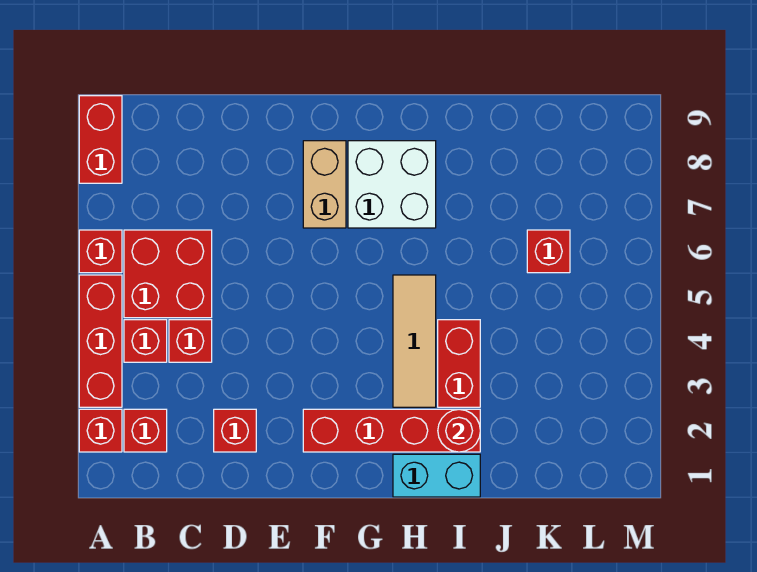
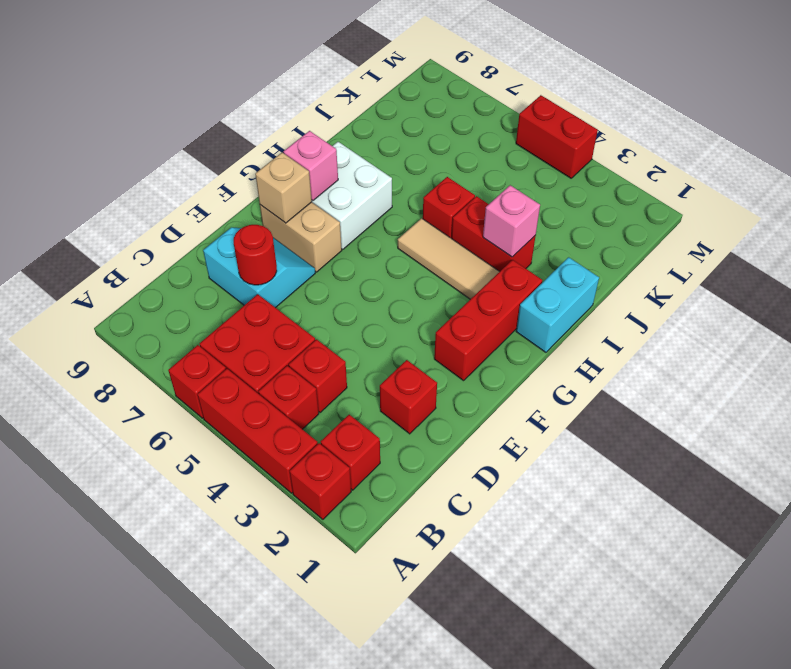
red 1x2 brick [79,96,122,183] -> red 1x2 brick moved to [516,95,598,178]
none -> cyan 2x2 slope [203,228,315,308]
red 1x4 brick [303,409,480,452] -> red 1x3 brick [434,260,542,381]
none -> tan 1x1 brick [255,153,312,223]
none -> pink 1x1 brick [284,131,338,201]
red 1x1 round brick [438,409,480,452] -> red 1x1 round brick moved to [234,225,277,285]
none -> pink 1x1 brick [483,185,540,257]
red 1x1 brick [527,230,570,273] -> red 1x1 brick moved to [423,177,475,238]

